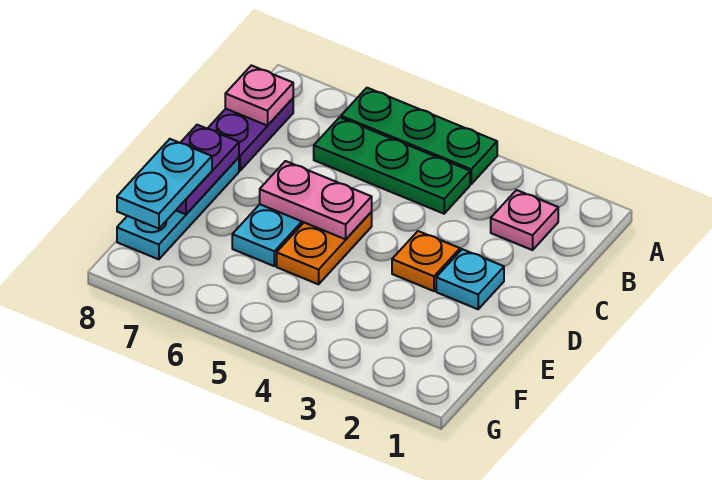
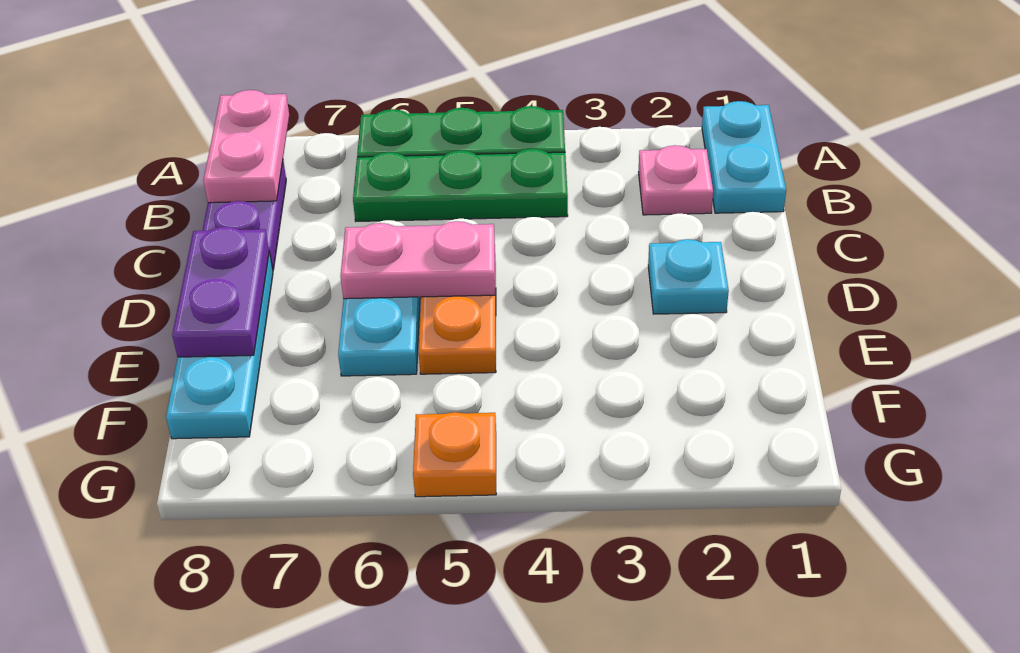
pink 1x1 plate [225,65,293,126] -> pink 1x2 plate [203,90,289,203]
orange 1x1 plate [392,231,460,291] -> orange 1x1 plate moved to [413,412,496,497]
cyan 1x2 plate [117,139,212,229] -> cyan 1x2 plate moved to [702,101,786,213]

